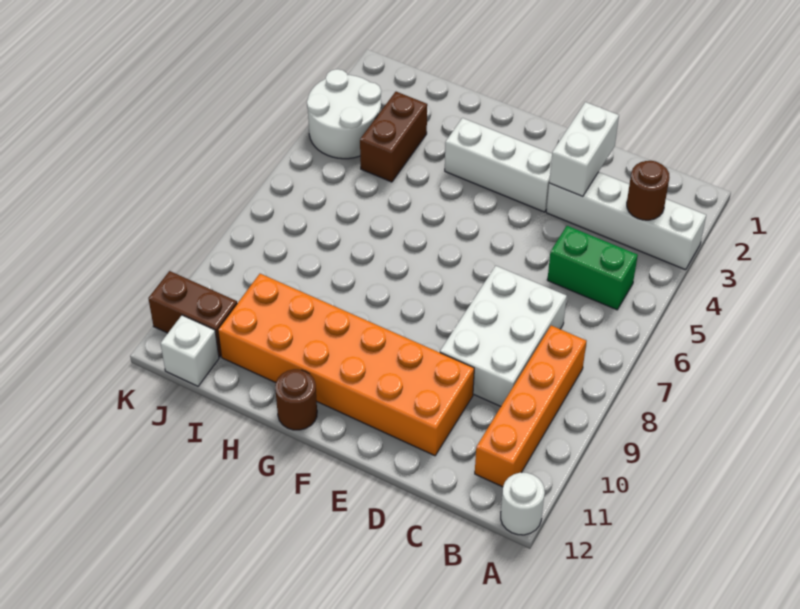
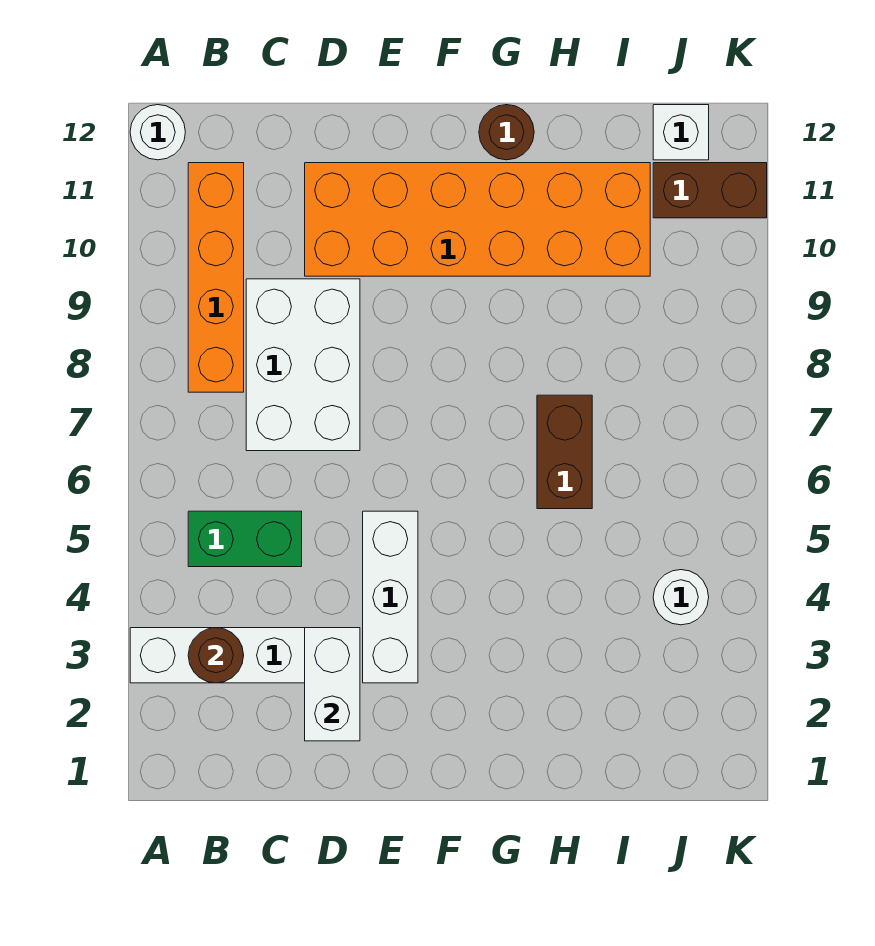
white 1x3 brick [445,118,552,212] -> white 1x3 brick turned to [363,511,418,683]
brown 1x2 brick [360,92,427,182] -> brown 1x2 brick moved to [537,395,592,509]
white 2x2 round brick [307,69,381,159] -> white 1x1 round brick [653,570,709,625]

